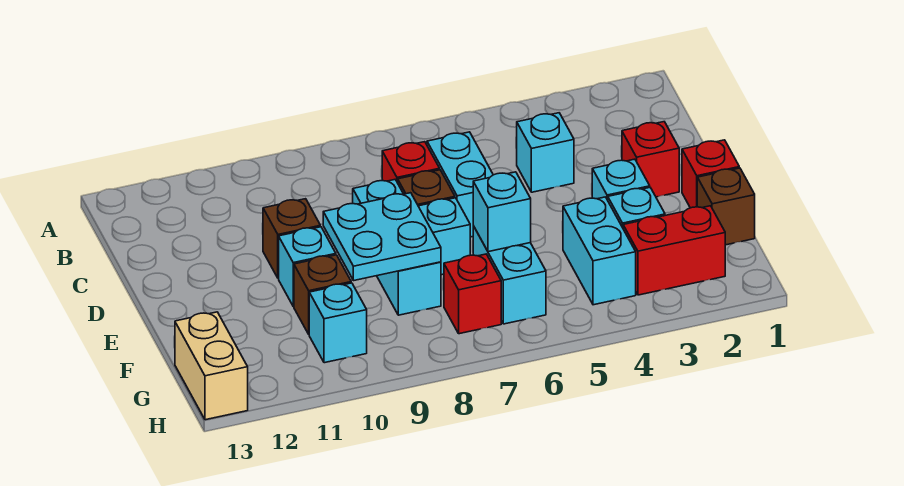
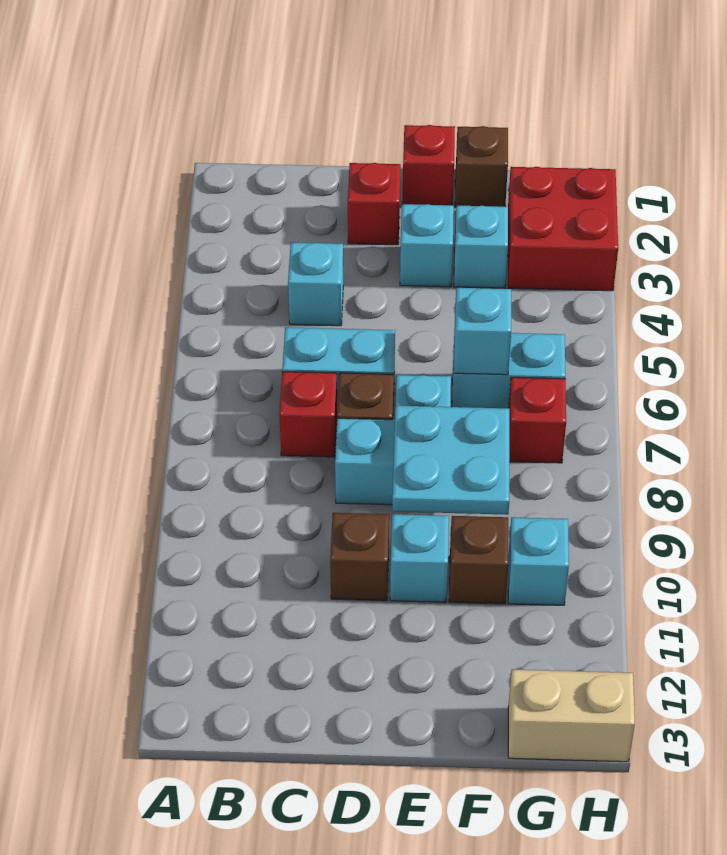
cyan 1x2 brick [563,197,636,305] -> none
red 1x2 brick [623,206,725,295] -> red 2x2 brick [508,167,618,291]

